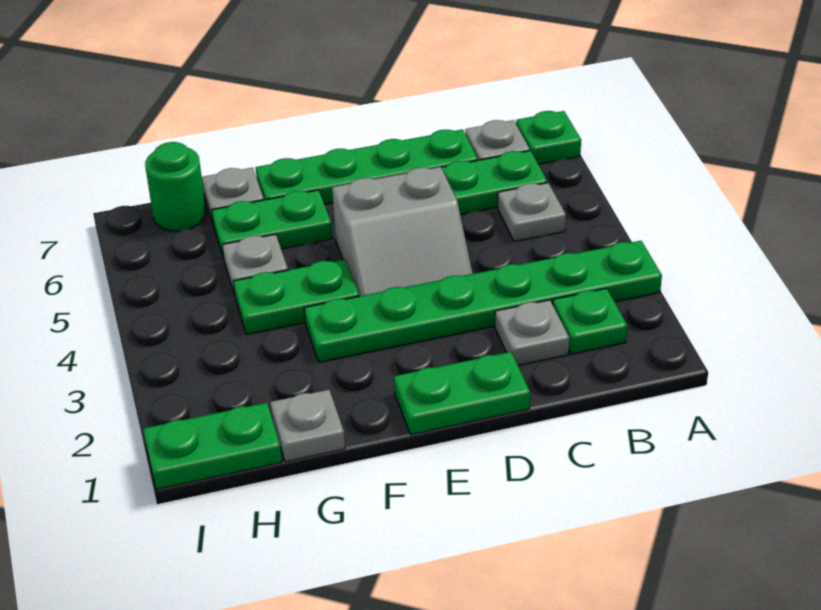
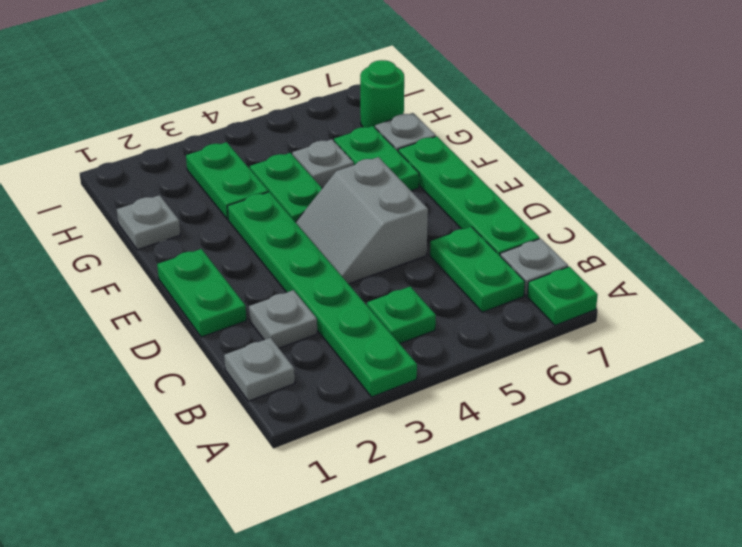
green 1x1 plate [553,288,627,354] -> green 1x1 plate moved to [367,287,436,344]
grey 1x1 plate [498,183,566,242] -> grey 1x1 plate moved to [224,338,295,401]
green 1x2 plate [143,403,282,490] -> green 1x2 plate moved to [186,142,268,219]

